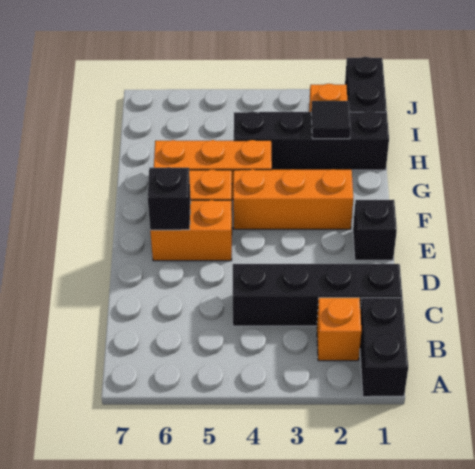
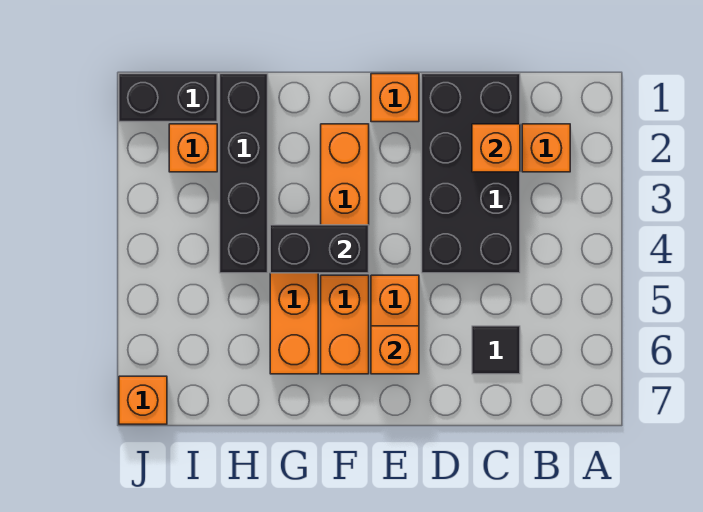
black 1x2 brick [360,298,408,397] -> black 1x2 brick moved to [270,225,369,273]
black 1x4 brick [233,264,402,326] -> black 2x4 brick [422,74,520,273]
none -> orange 1x1 brick [472,124,520,172]
black 1x1 brick [353,200,397,260] -> orange 1x1 brick [371,74,419,122]
black 1x1 brick [148,167,191,230] -> orange 1x1 brick [371,326,419,374]
black 1x1 tile [311,101,351,139] -> black 1x1 tile moved to [472,326,520,374]
none -> orange 1x1 brick [119,376,167,424]

